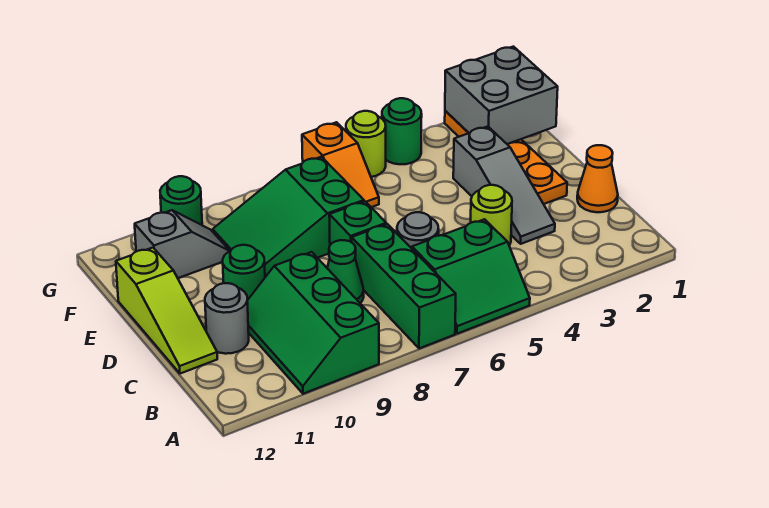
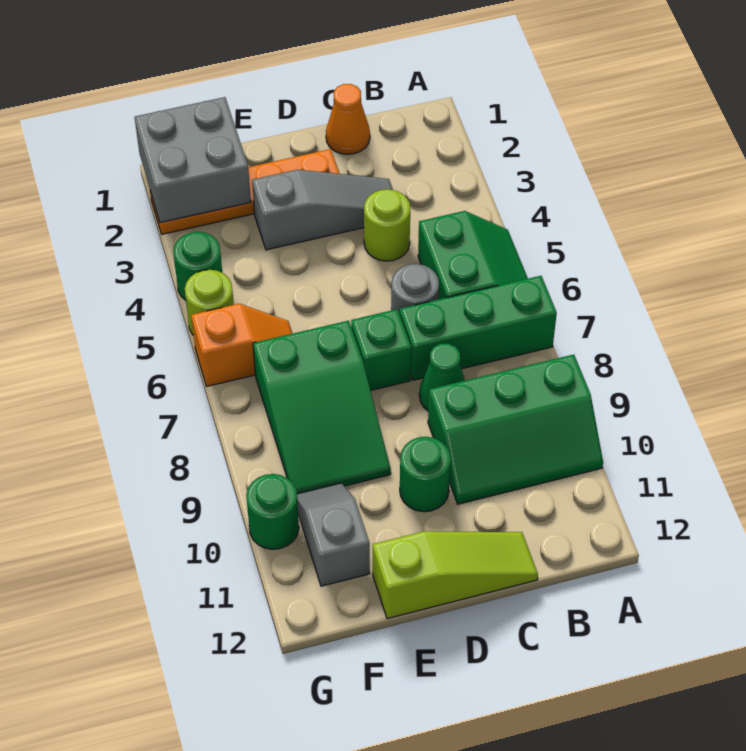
grey 1x1 round brick [205,283,249,354] -> none

